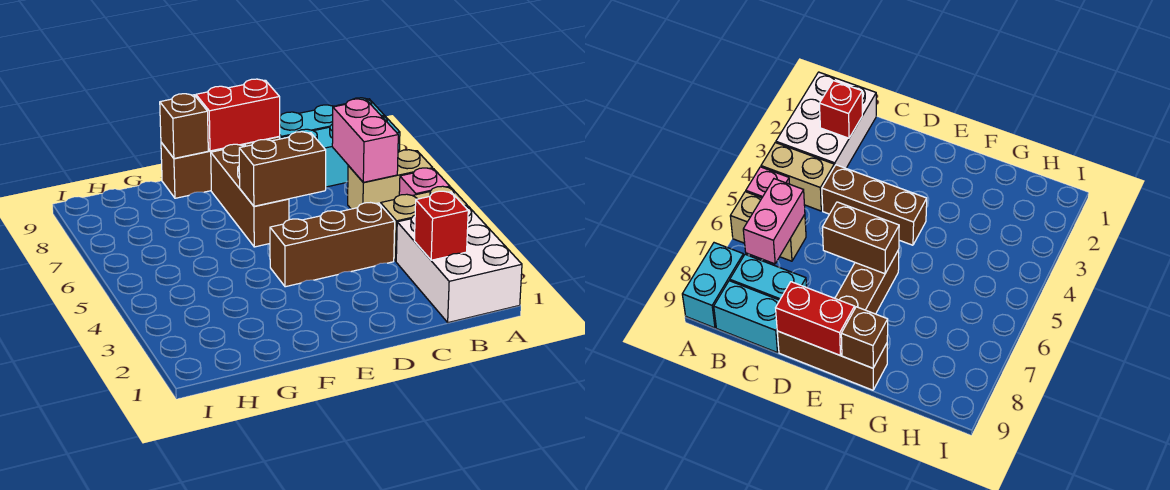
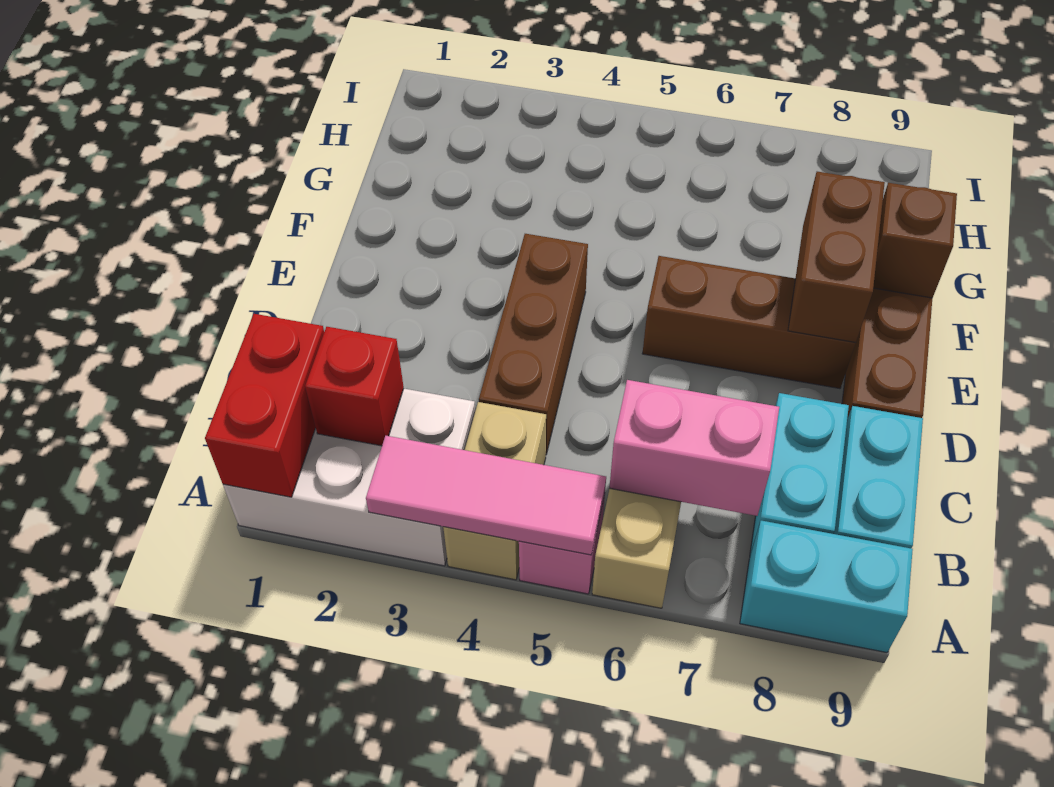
none -> pink 1x3 tile [366,436,606,555]
brown 1x2 brick [239,132,326,206] -> brown 1x2 brick moved to [788,172,885,342]
red 1x2 brick [196,79,280,151] -> red 1x2 brick moved to [205,314,324,497]

